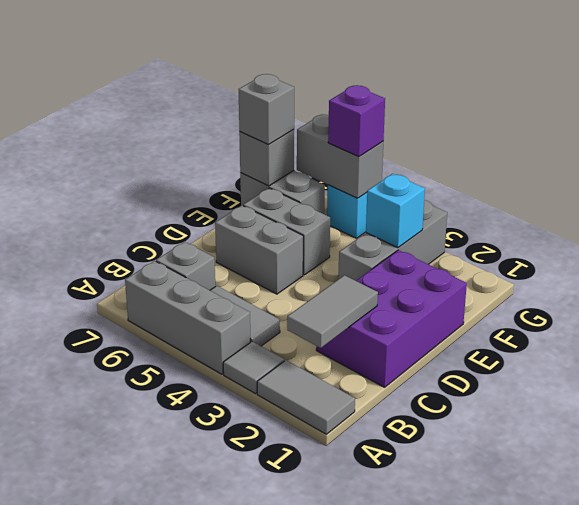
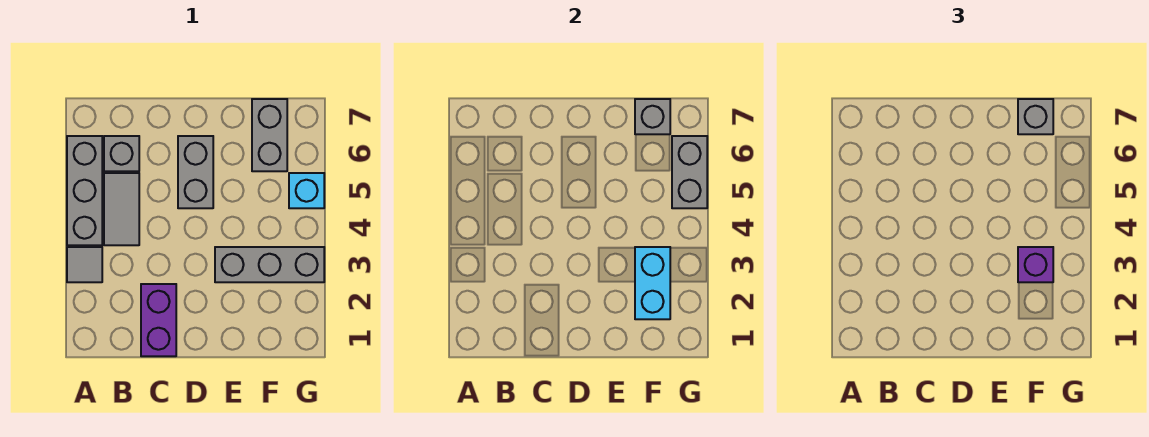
grey 1x2 tile [257,360,355,434] -> none
grey 1x2 tile [287,275,378,348] -> none
purple 2x3 brick [316,250,467,387] -> purple 1x2 brick [141,284,176,356]
grey 1x2 brick [243,188,330,275] -> none
cyan 1x1 brick [366,174,425,248] -> cyan 1x2 brick [635,247,670,319]
purple 1x1 brick [328,85,385,157] -> purple 1x1 brick moved to [1018,247,1053,282]

